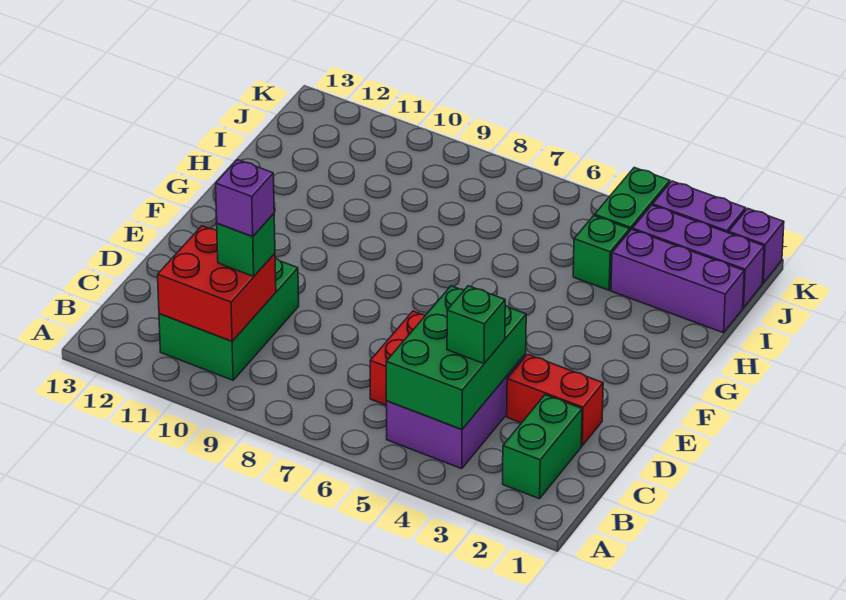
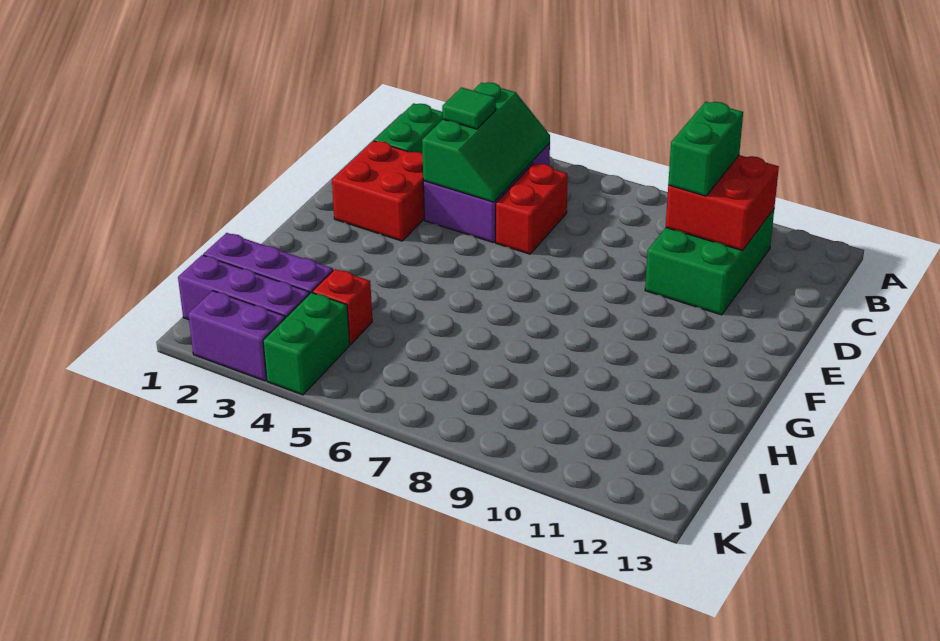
green 2x3 brick [386,286,526,429] -> green 2x3 slope [422,82,550,202]
green 1x1 brick [447,286,505,364] -> green 1x1 tile [442,87,496,129]
green 1x1 brick [217,214,275,276] -> green 1x2 brick [668,102,743,196]
purple 1x1 brick [216,160,274,237] -> none
red 1x2 brick [507,354,603,446] -> red 2x2 brick [332,141,424,241]
green 1x1 brick [573,216,630,290] -> red 1x1 brick [312,269,372,344]
purple 1x1 brick [729,208,784,283] -> none

